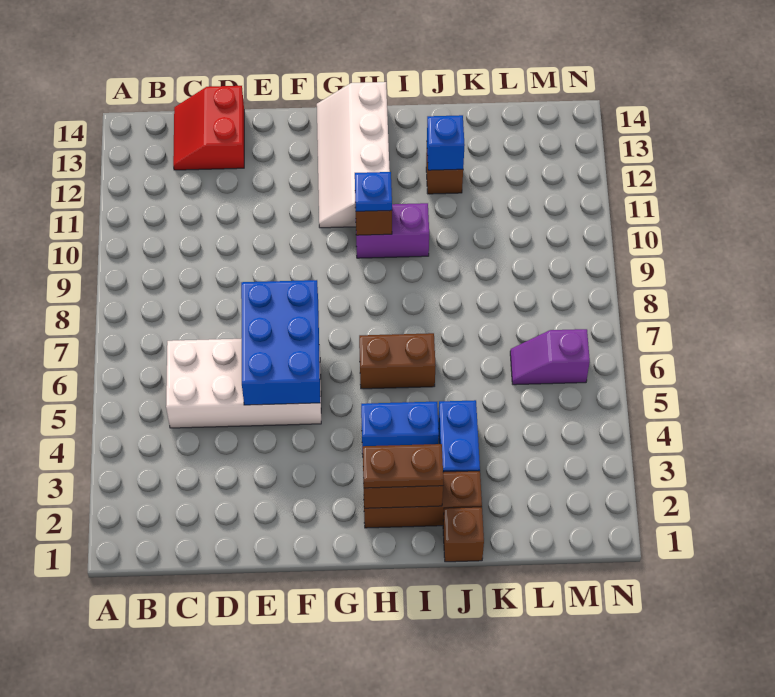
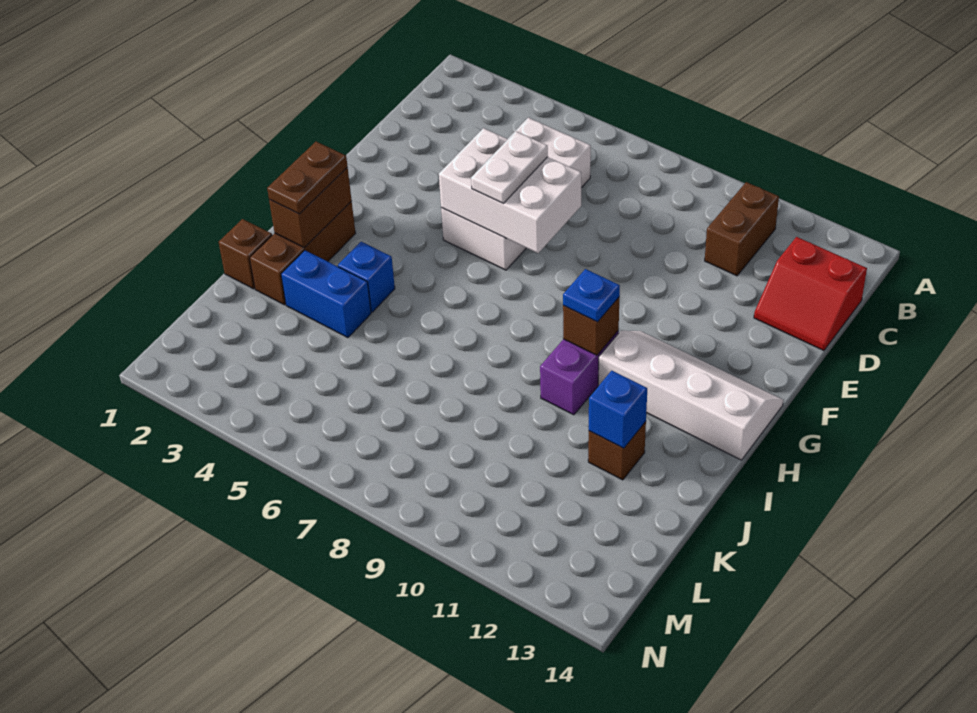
red 2x2 slope [173,86,244,170] -> red 2x2 slope turned to [754,237,867,351]
blue 2x3 brick [241,280,320,405] -> white 2x3 brick [439,128,581,253]
none -> white 1x2 plate [471,131,548,203]
blue 1x2 brick [361,402,439,454] -> blue 1x1 brick [338,242,395,312]
brown 1x2 brick [359,333,436,389] -> brown 1x2 brick moved to [705,182,779,276]
purple 1x2 slope [510,329,590,385] -> none

